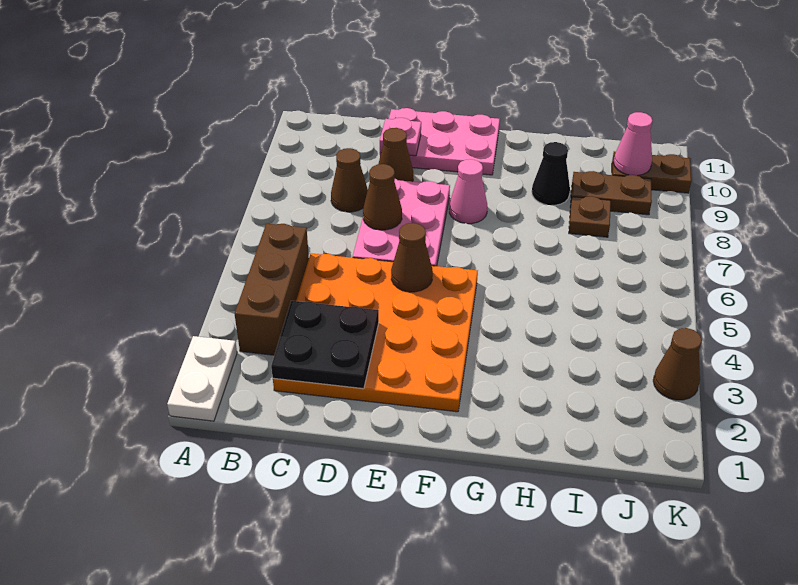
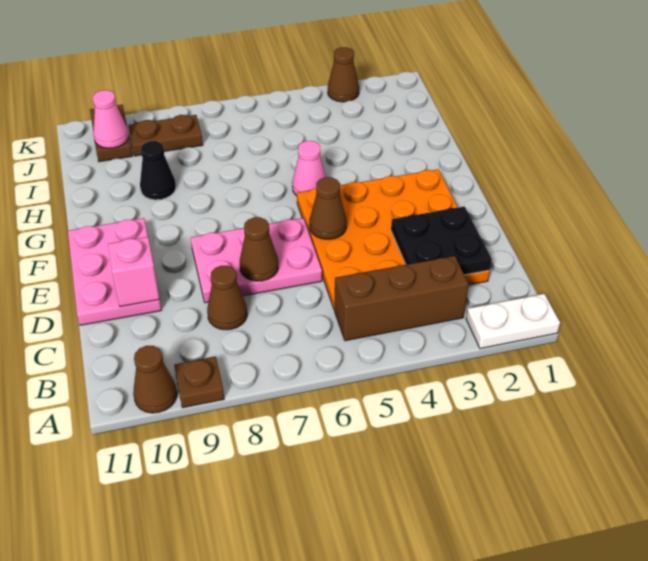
brown 1x1 cone [379,128,413,182] -> brown 1x1 cone moved to [133,346,177,413]
pink 1x1 plate [380,118,421,156] -> pink 1x1 brick [108,237,160,307]
pink 1x1 cone [449,159,487,224] -> pink 1x1 cone moved to [292,141,326,196]
brown 1x1 plate [569,196,611,237] -> brown 1x1 plate moved to [174,357,224,408]
brown 1x2 plate [571,171,652,215] -> brown 1x2 plate turned to [129,115,203,156]

